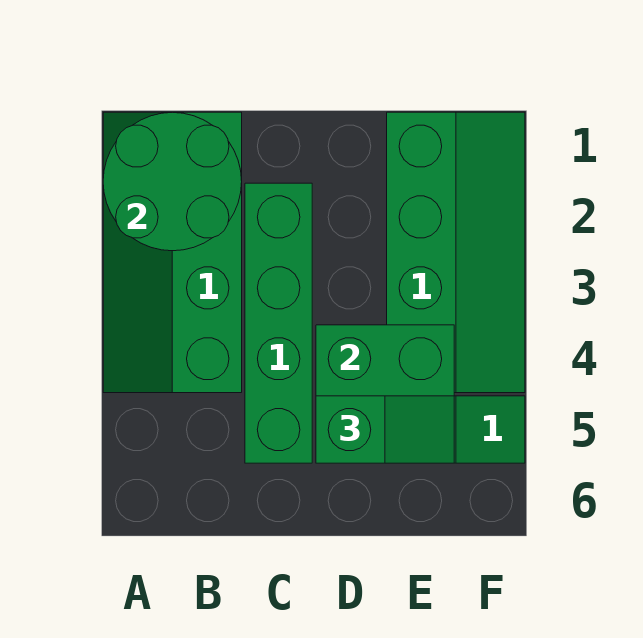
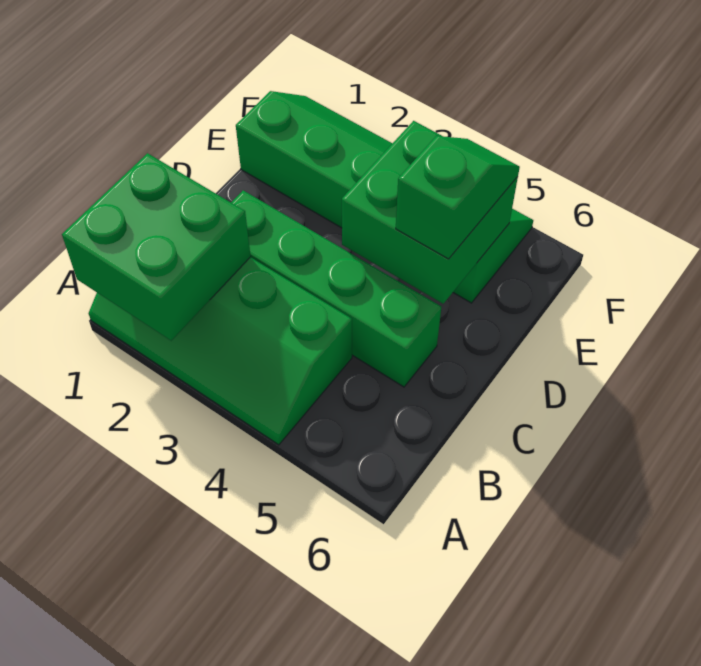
green 2x2 round brick [103,112,242,251] -> green 2x2 brick [62,153,251,341]

